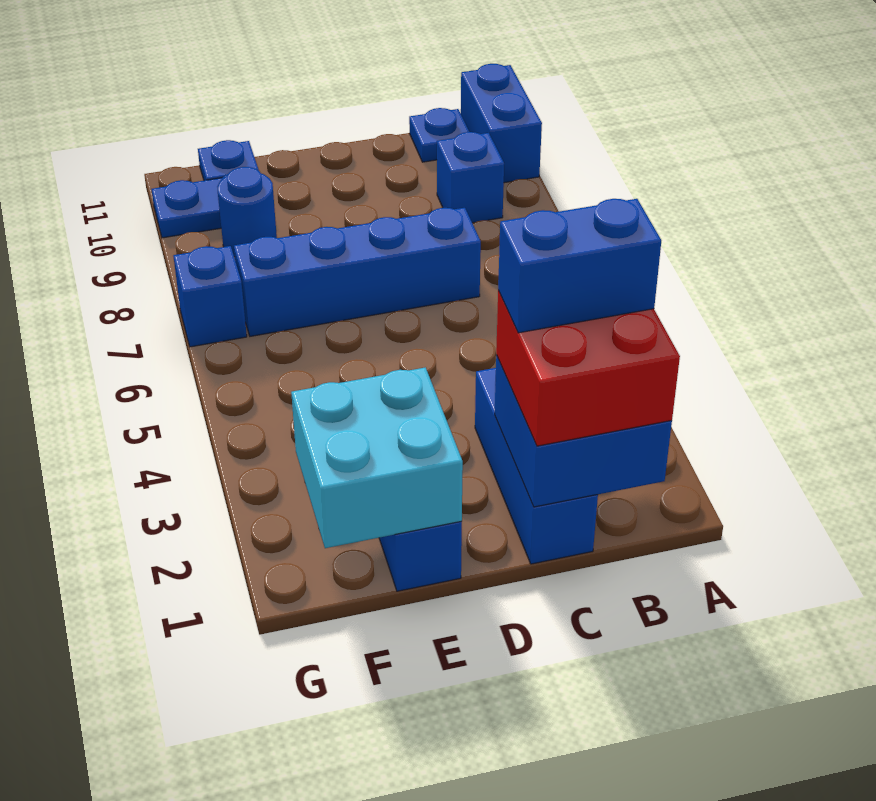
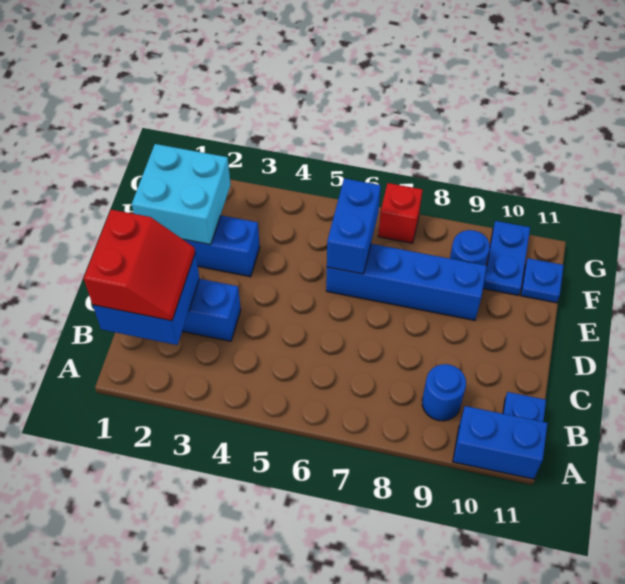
red 2x2 brick [496,290,680,446] -> red 2x2 slope [84,210,195,321]
blue 1x2 brick [498,199,661,333] -> blue 1x2 brick moved to [327,178,381,274]
blue 1x1 brick [437,132,504,223] -> blue 1x1 round brick [422,364,466,421]
blue 1x4 brick [234,208,481,336] -> blue 1x4 brick turned to [326,244,487,320]
blue 1x1 brick [173,246,247,347] -> red 1x1 brick [378,183,422,243]

